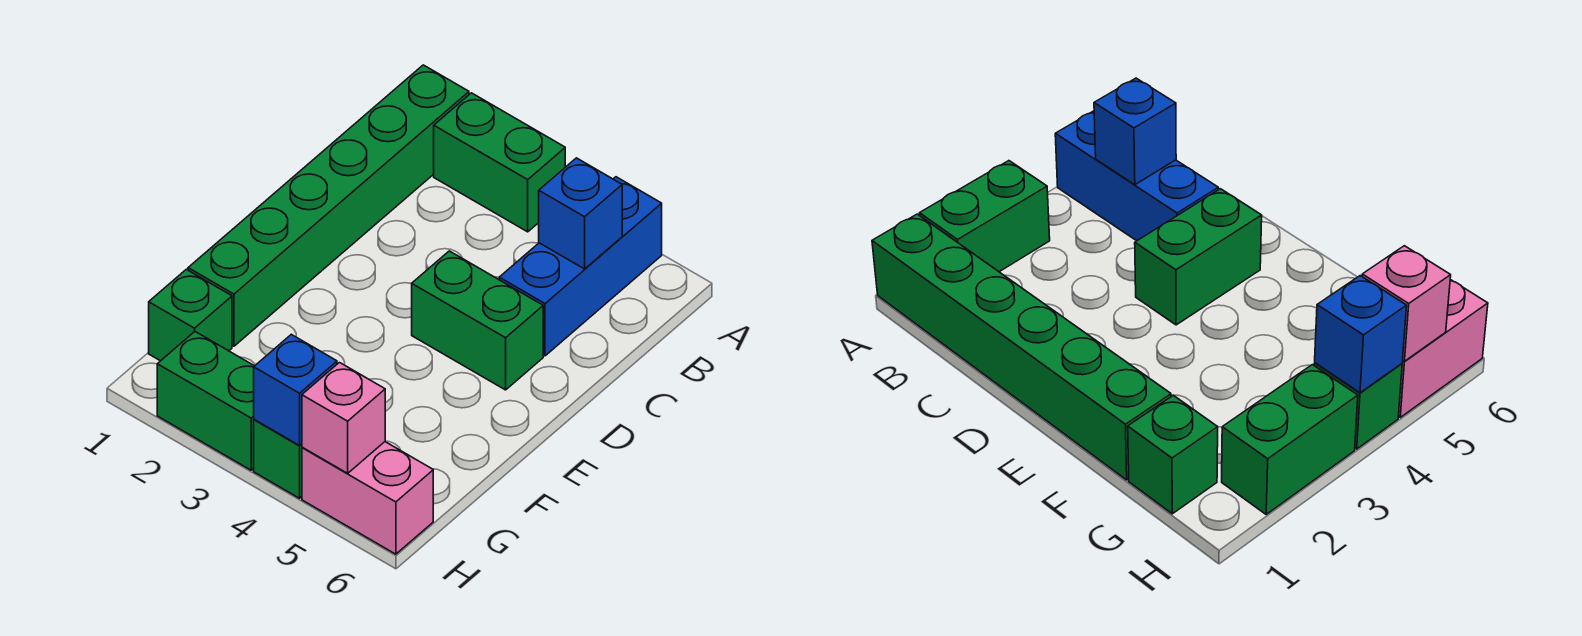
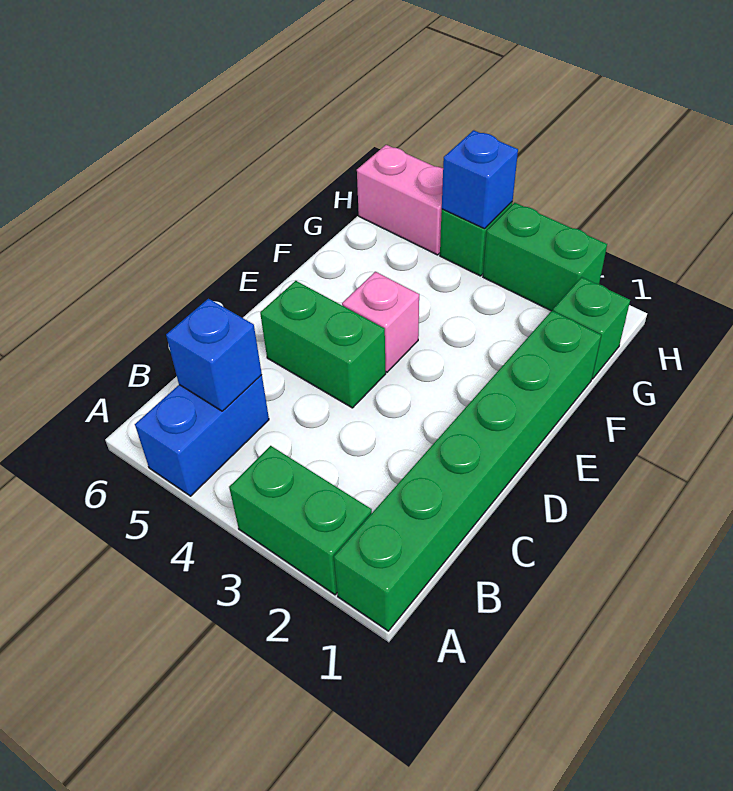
blue 1x3 brick [499,177,662,356] -> blue 1x2 brick [135,375,269,496]
pink 1x1 brick [302,363,385,473] -> pink 1x1 brick moved to [342,272,419,372]

